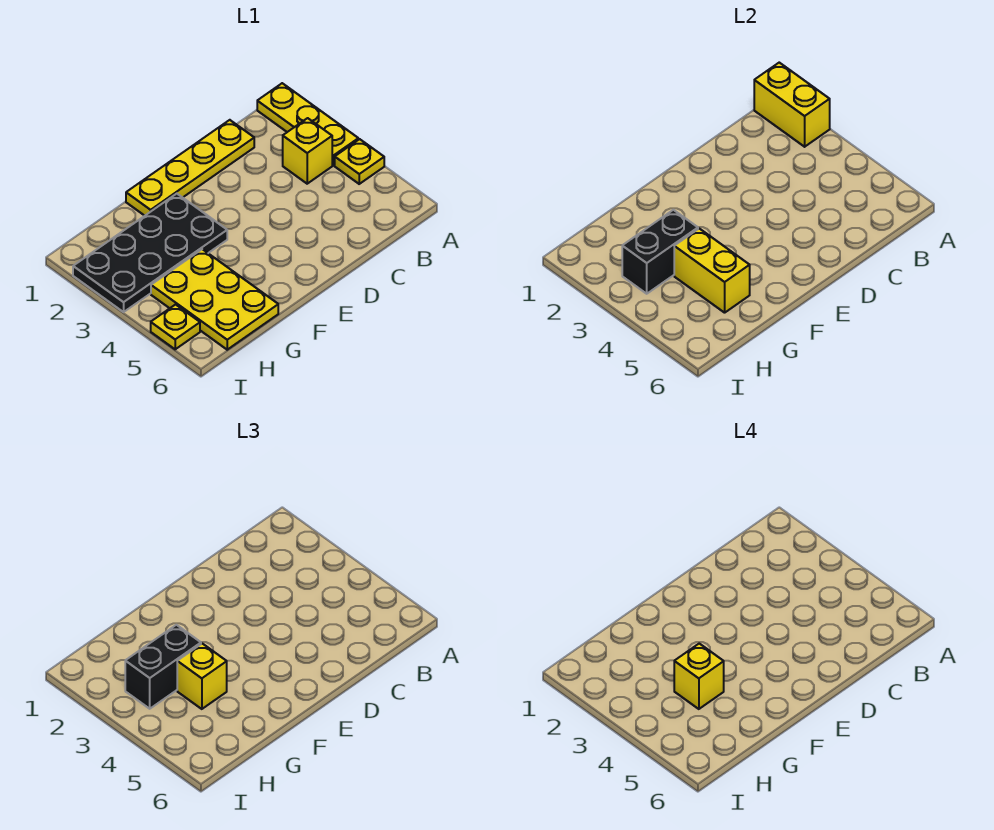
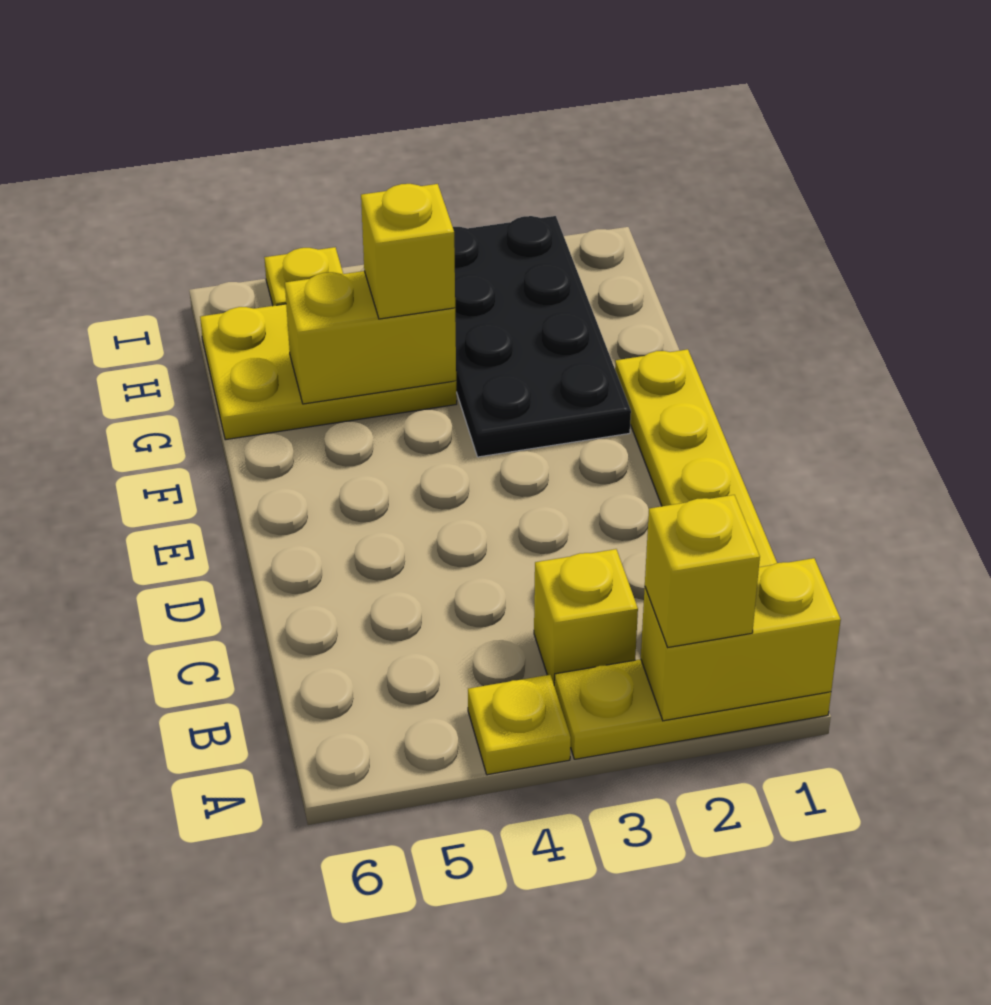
black 1x2 brick [622,210,698,294] -> none
black 1x2 brick [125,625,201,709] -> none
yellow 1x1 brick [674,644,724,709] -> yellow 1x1 brick moved to [645,495,760,647]

